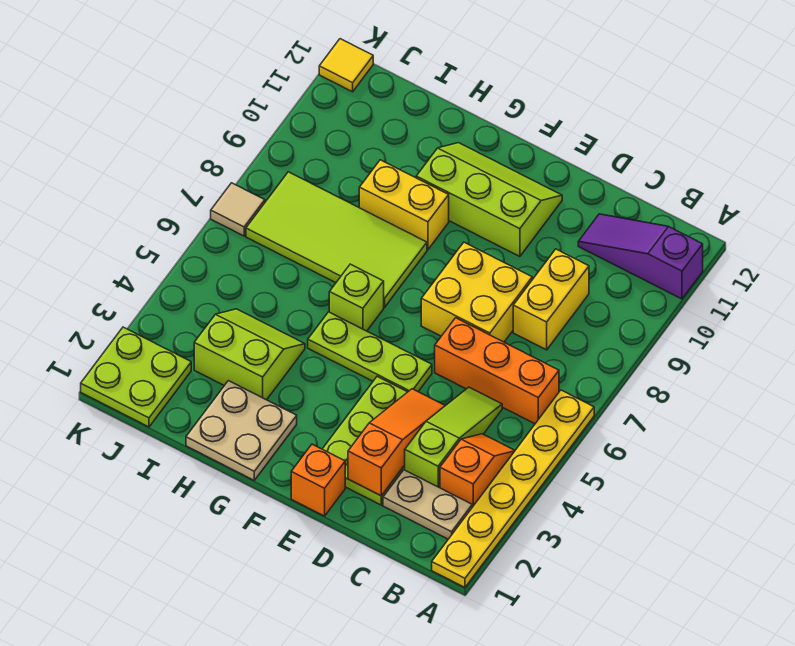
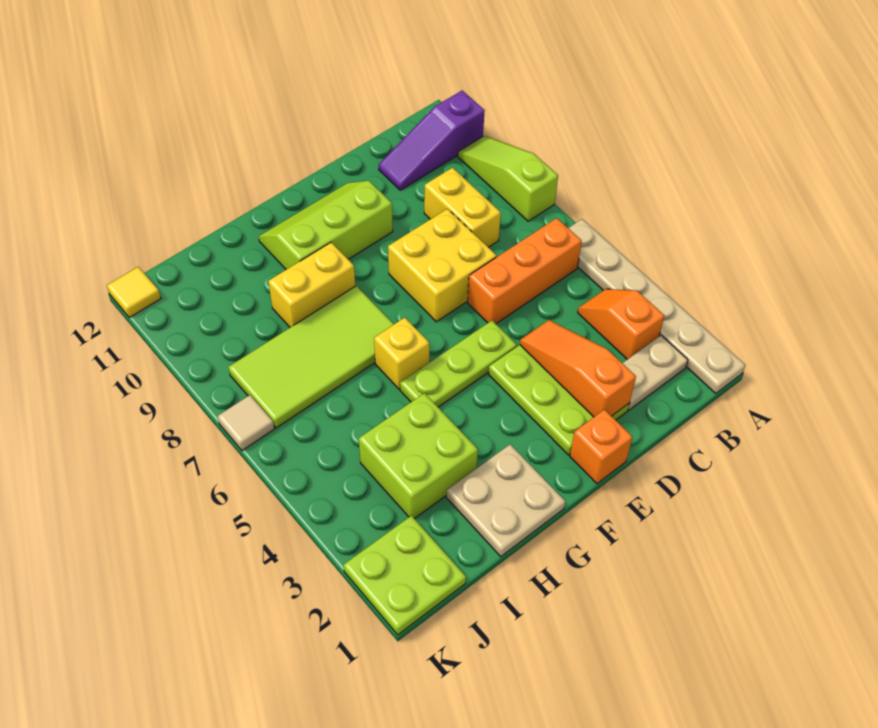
yellow 1x6 plate [432,390,594,587] -> tan 1x6 plate [568,219,745,394]
lime 1x3 slope [404,387,502,488] -> lime 1x3 slope moved to [458,136,558,221]
lime 1x1 brick [329,264,384,331] -> yellow 1x1 brick [374,318,429,389]
lime 2x2 slope [194,309,305,400] -> lime 2x2 brick [359,393,478,519]

